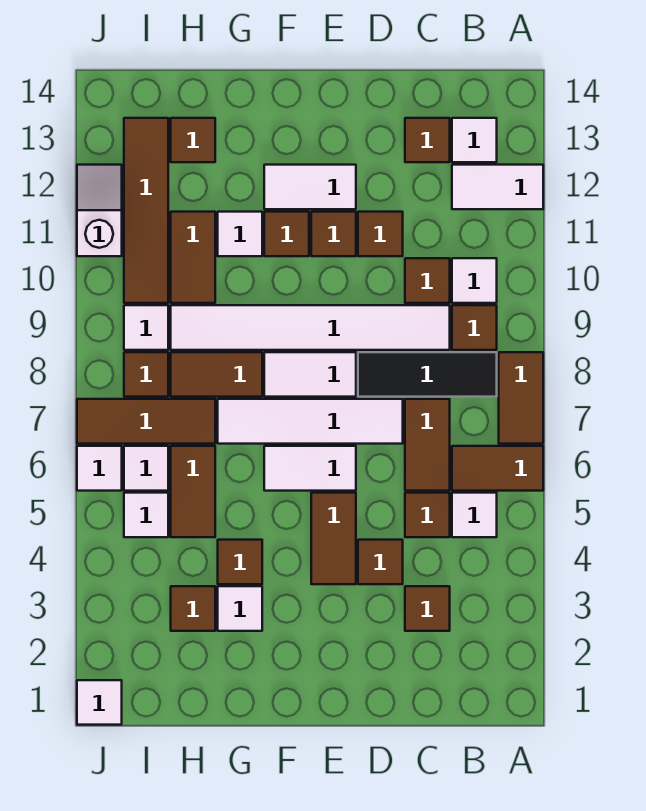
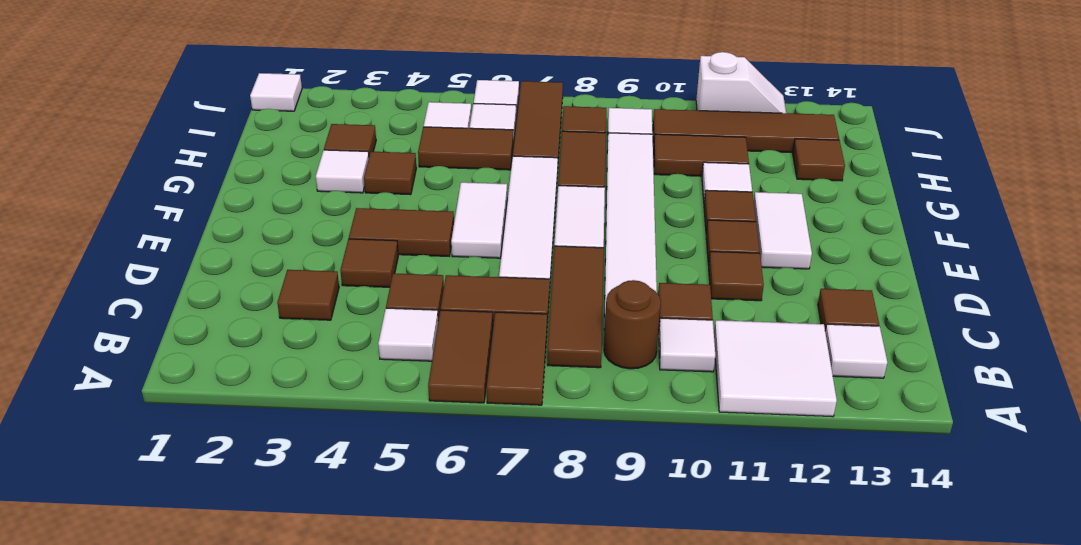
brown 1x2 tile [499,352,543,444] -> brown 1x2 tile turned to [487,312,547,405]
white 1x2 tile [452,165,543,209] -> white 2x2 tile [714,320,837,417]
black 1x3 tile [358,352,497,397] -> brown 1x3 tile [547,246,604,368]
brown 1x1 tile [452,305,497,350] -> brown 1x1 round brick [604,280,661,369]

